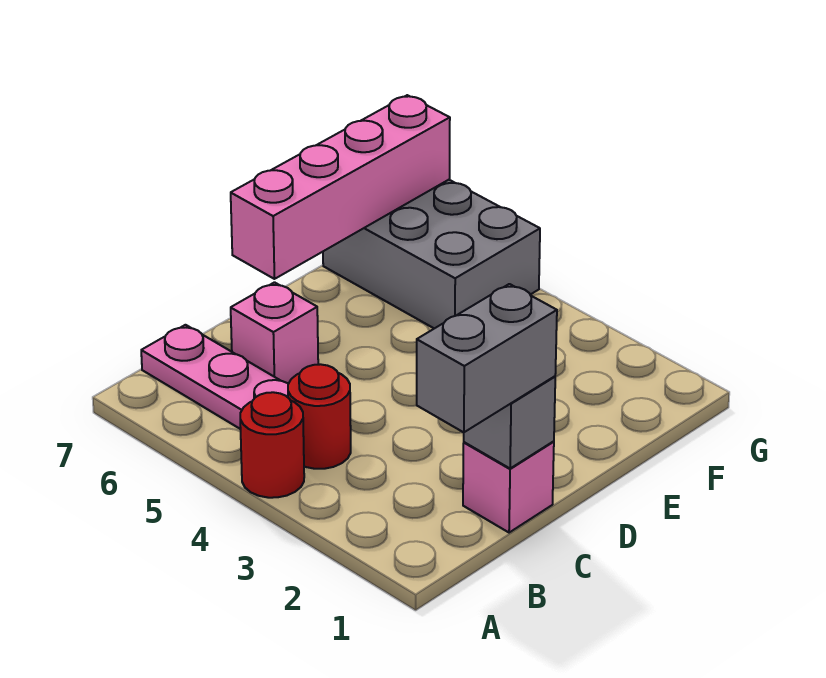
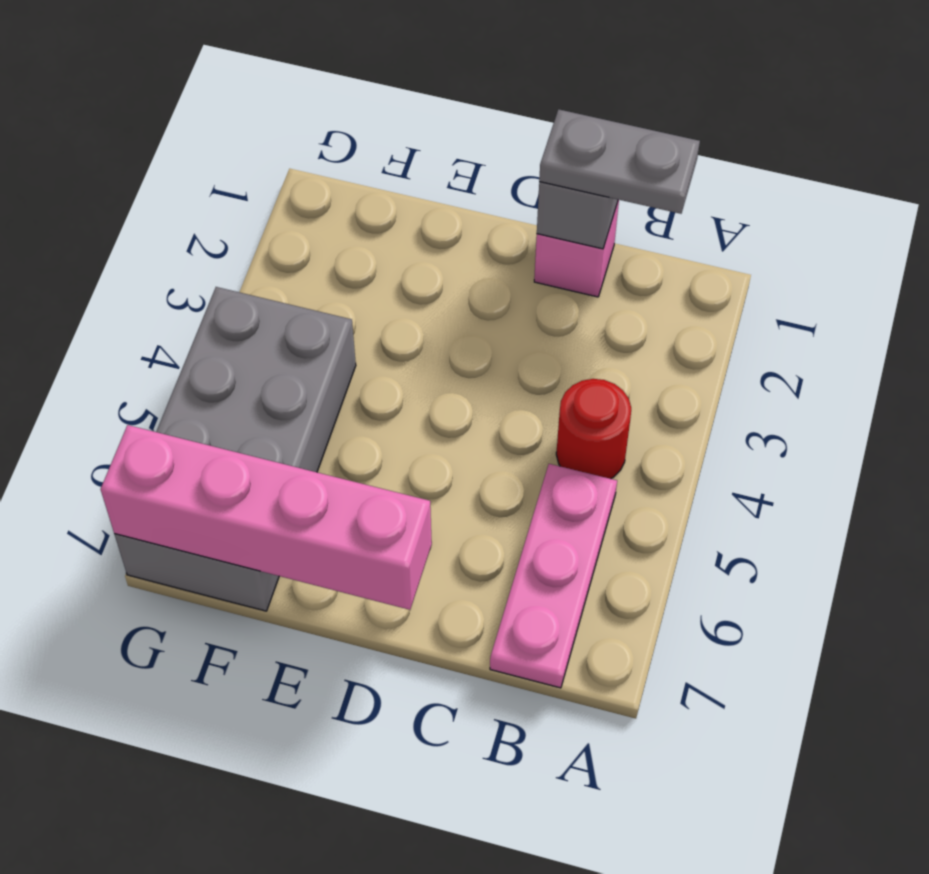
red 1x1 round brick [240,392,304,498] -> none
grey 1x2 brick [417,284,557,433] -> grey 1x2 plate [539,109,700,214]
pink 1x1 brick [231,282,318,384] -> none
grey 2x3 brick [323,180,540,329] -> grey 2x4 brick [114,287,356,611]

